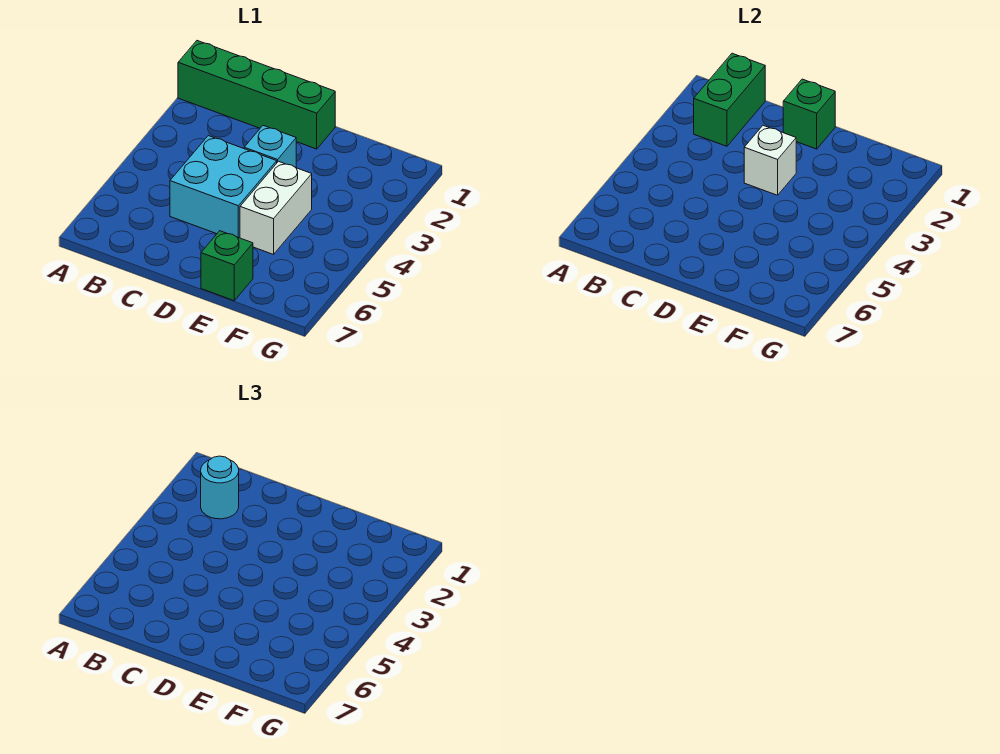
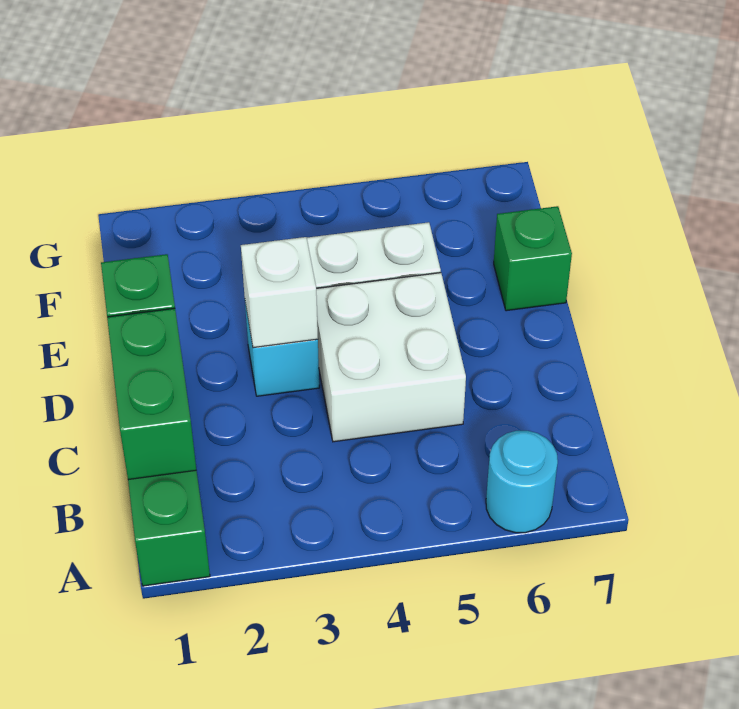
green 1x2 brick [694,53,765,146] -> green 1x2 brick turned to [107,308,196,480]
cyan 1x1 round brick [201,456,239,519] -> cyan 1x1 round brick moved to [486,431,558,533]
cyan 2x2 brick [170,136,277,238] -> white 2x2 brick [316,273,466,442]

